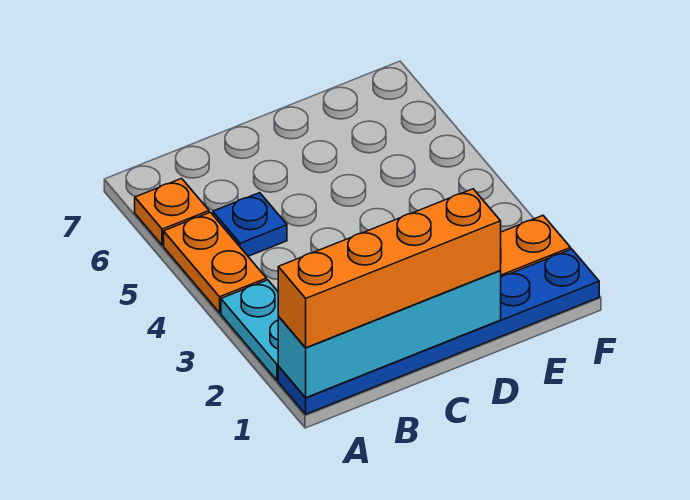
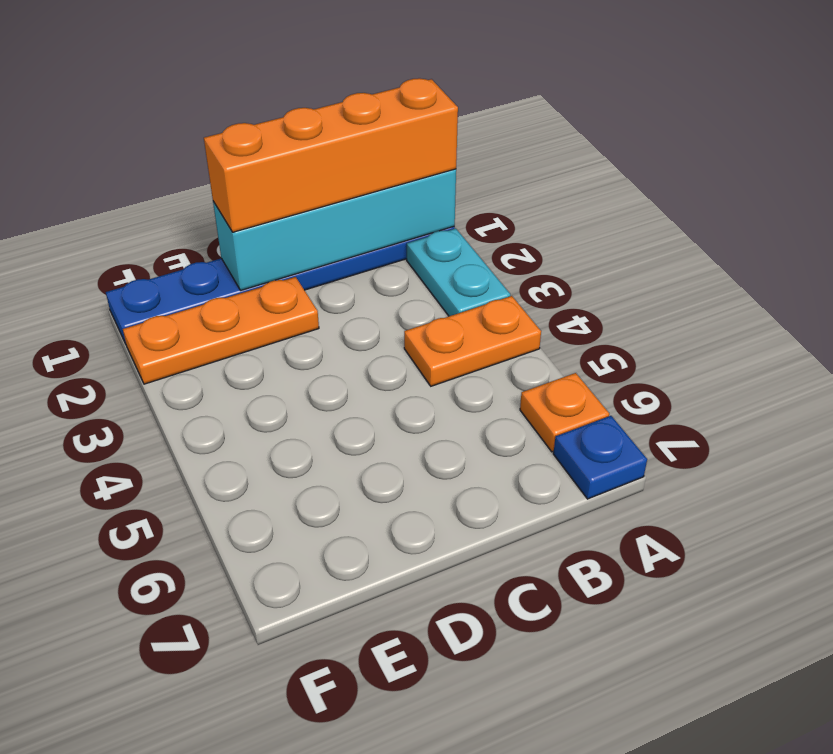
orange 1x2 plate [164,212,267,313] -> orange 1x2 plate turned to [404,296,541,386]
blue 1x1 plate [213,193,287,256] -> blue 1x1 plate moved to [553,416,647,499]

